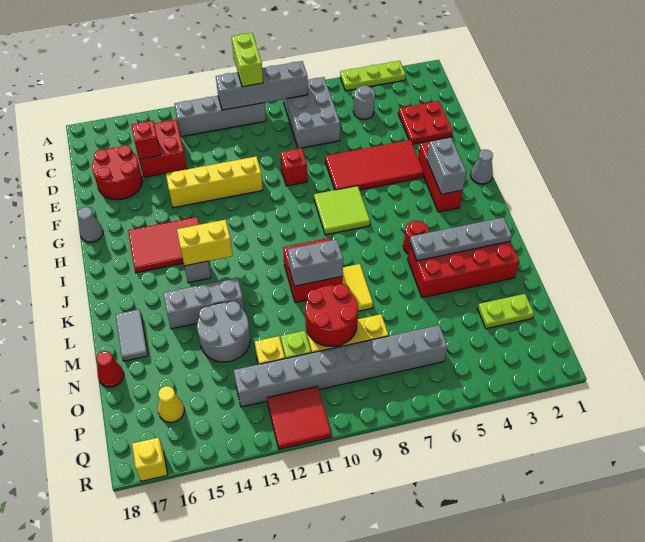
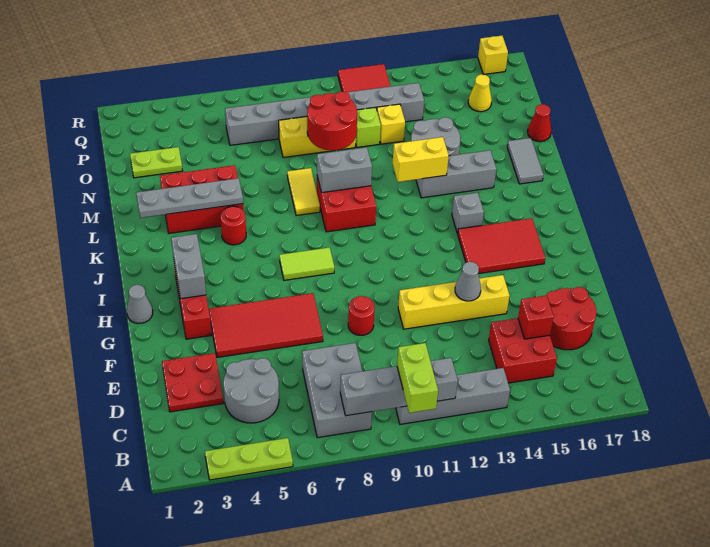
grey 1x1 round brick [353,85,375,119] -> grey 2x2 round brick [223,358,279,423]
red 1x1 brick [280,148,307,186] -> red 1x1 round brick [348,296,375,335]
grey 1x1 cone [78,207,103,242] -> grey 1x1 cone moved to [455,262,481,301]
lime 2x2 tile [314,186,370,235] -> lime 1x2 tile [279,247,334,280]
yellow 1x2 brick [177,220,233,266] -> yellow 1x2 brick moved to [393,137,449,182]
red 2x4 brick [408,242,519,298] -> red 2x3 brick [160,165,243,233]

